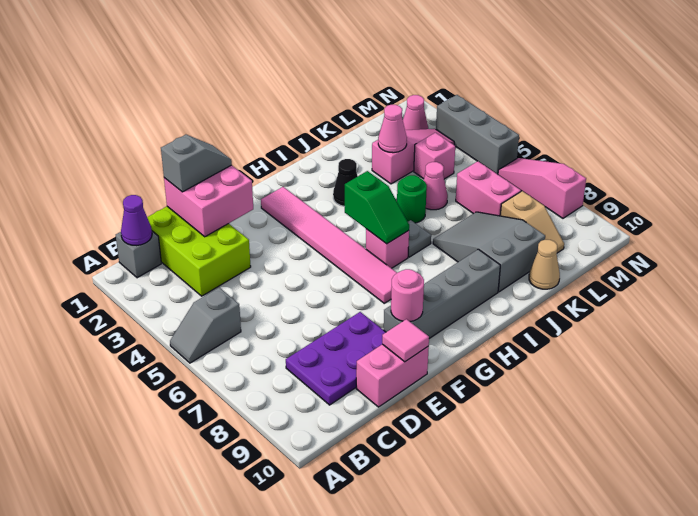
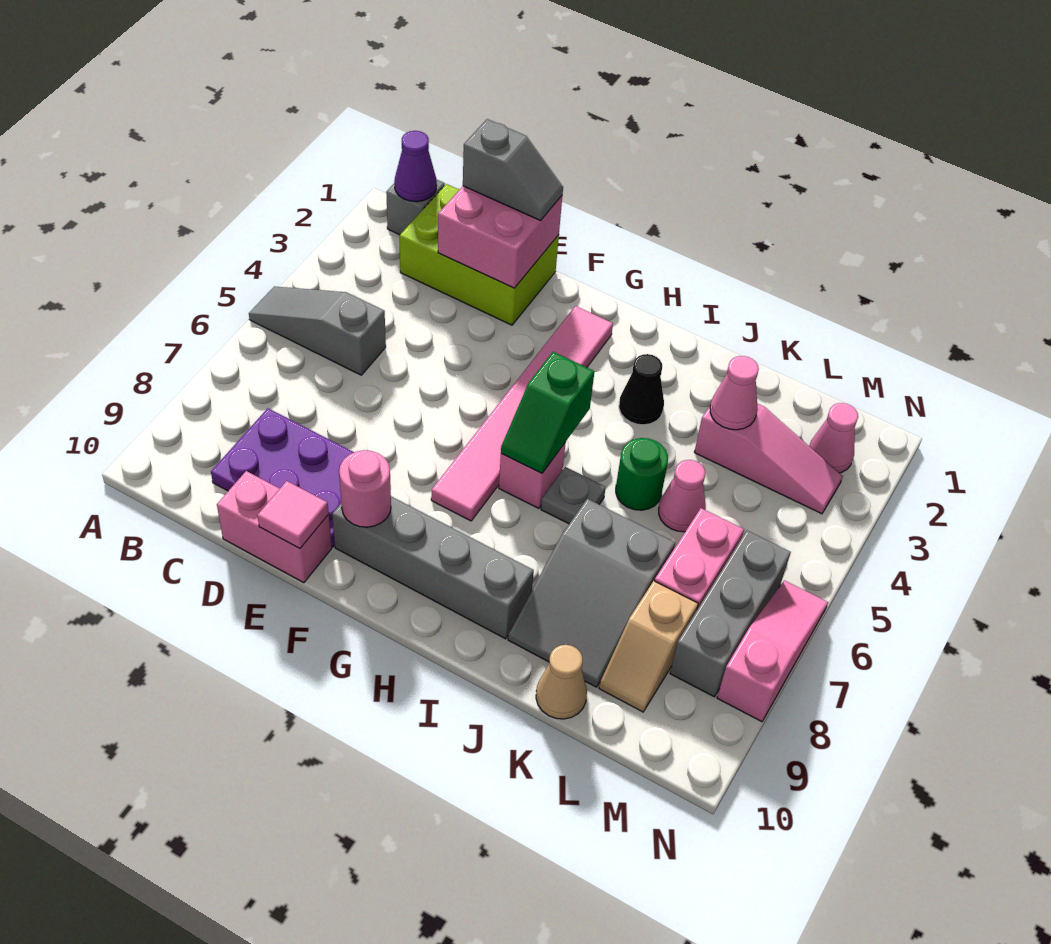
grey 1x2 slope [170,287,241,363] -> grey 1x3 slope [249,286,386,375]
lime 2x3 brick [147,207,251,296] -> lime 2x3 brick turned to [400,184,559,325]
grey 2x3 slope [433,212,545,292] -> grey 2x3 slope turned to [508,499,675,687]
pink 1x1 brick [414,133,455,179] -> none
grey 1x3 brick [436,95,519,174] -> grey 1x3 brick moved to [670,531,791,697]

